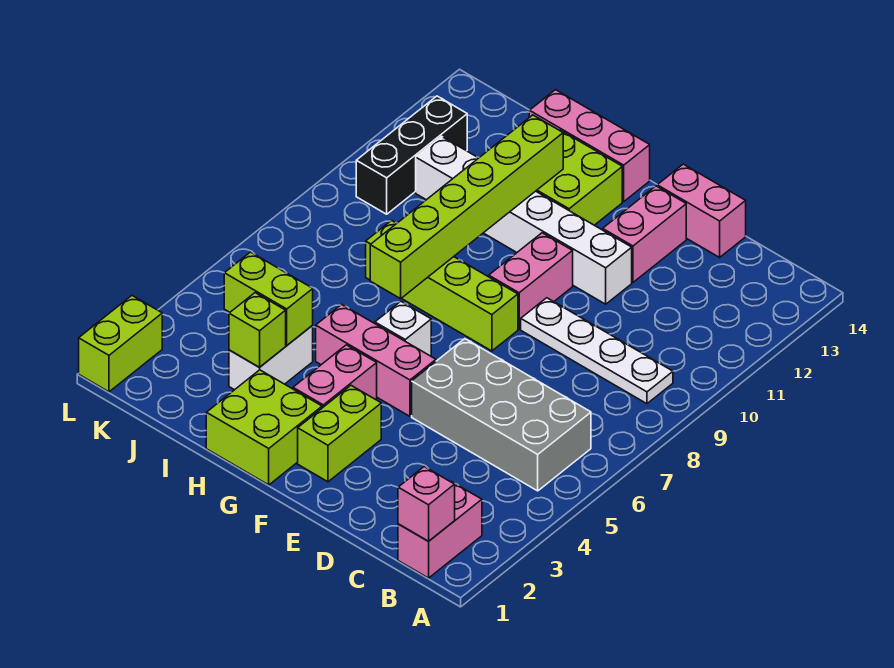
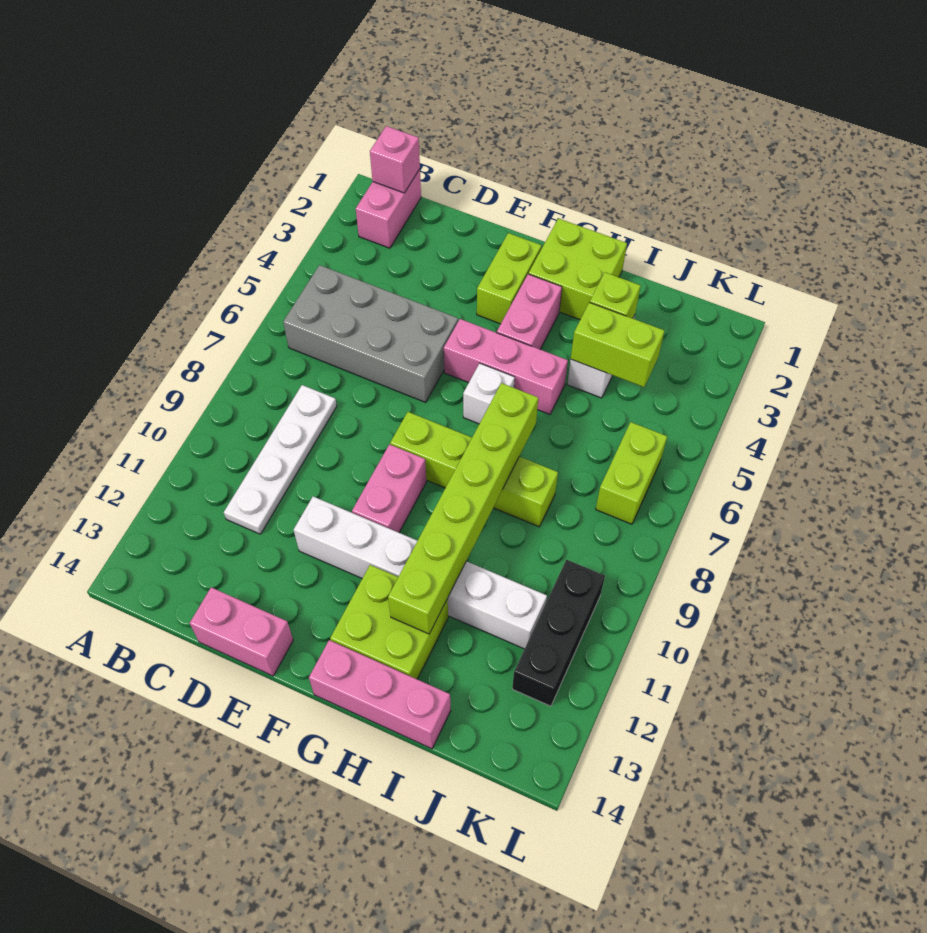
white 1x4 plate [521,298,673,404] -> white 1x4 plate turned to [224,385,337,534]
pink 1x2 brick [603,186,686,282] -> none
lime 1x2 brick [79,296,162,392] -> lime 1x2 brick moved to [596,422,667,524]

